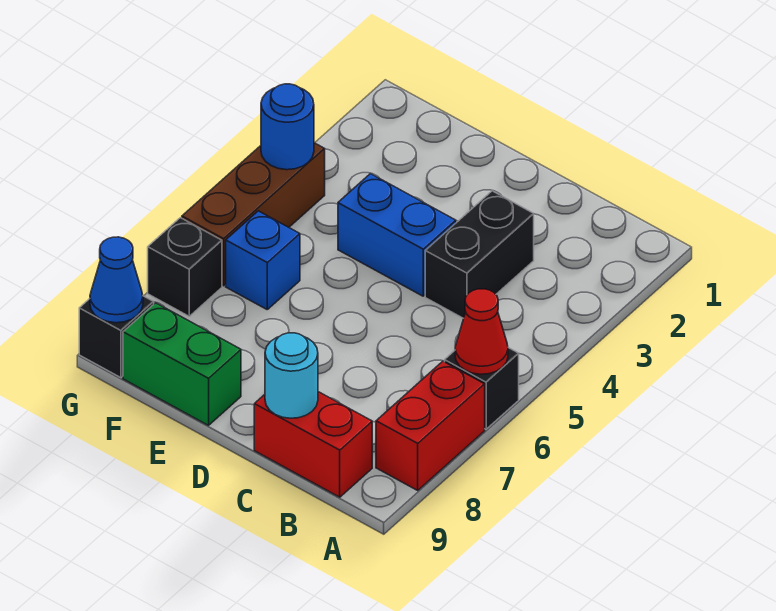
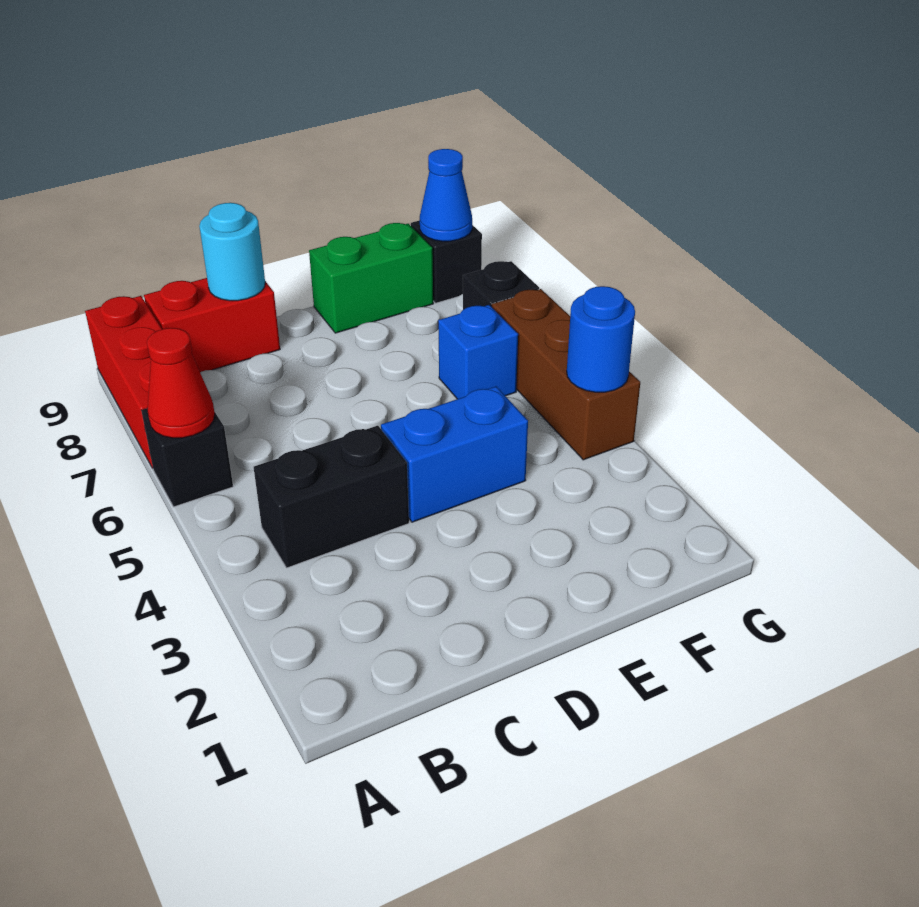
red 1x2 brick [376,361,485,490] -> red 1x3 brick [85,296,162,468]
black 1x2 brick [425,191,534,318] -> black 1x2 brick turned to [254,426,409,568]

